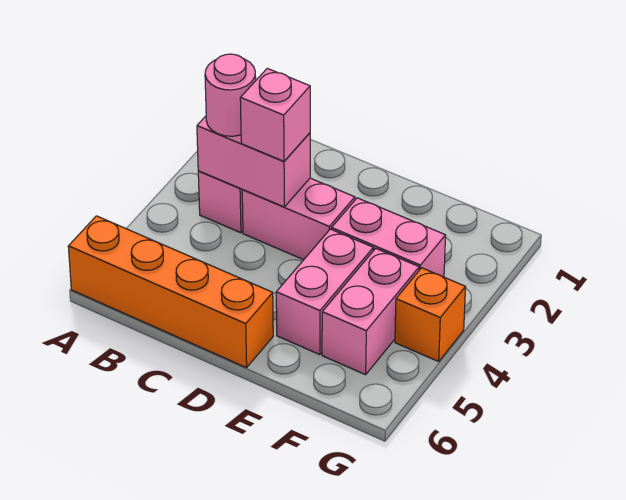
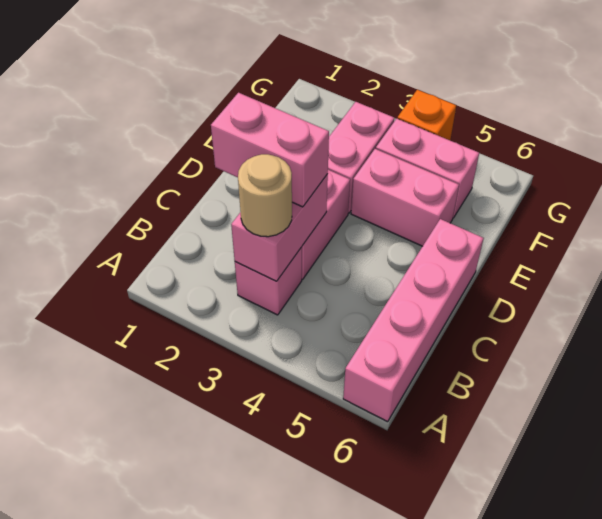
orange 1x4 brick [68,216,273,368] -> pink 1x4 brick [343,219,484,422]
pink 1x1 round brick [205,54,256,136] -> tan 1x1 round brick [238,154,292,237]
pink 1x1 brick [240,68,310,161] -> pink 1x2 brick [211,93,329,207]

